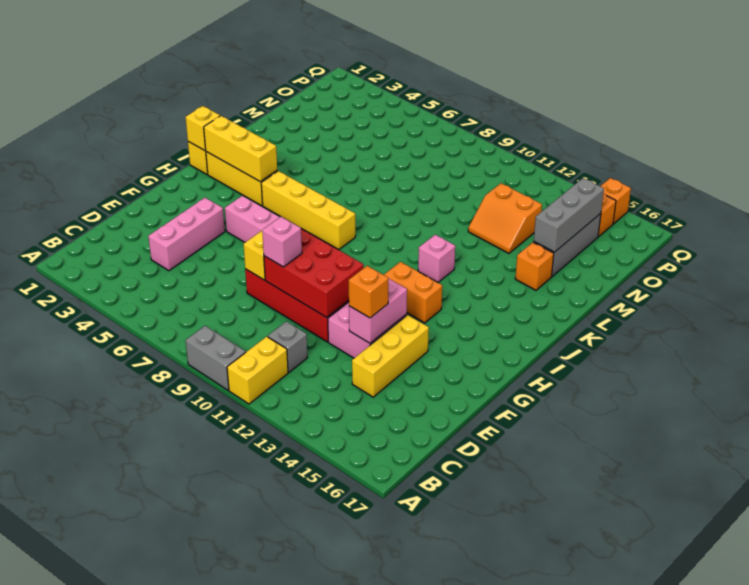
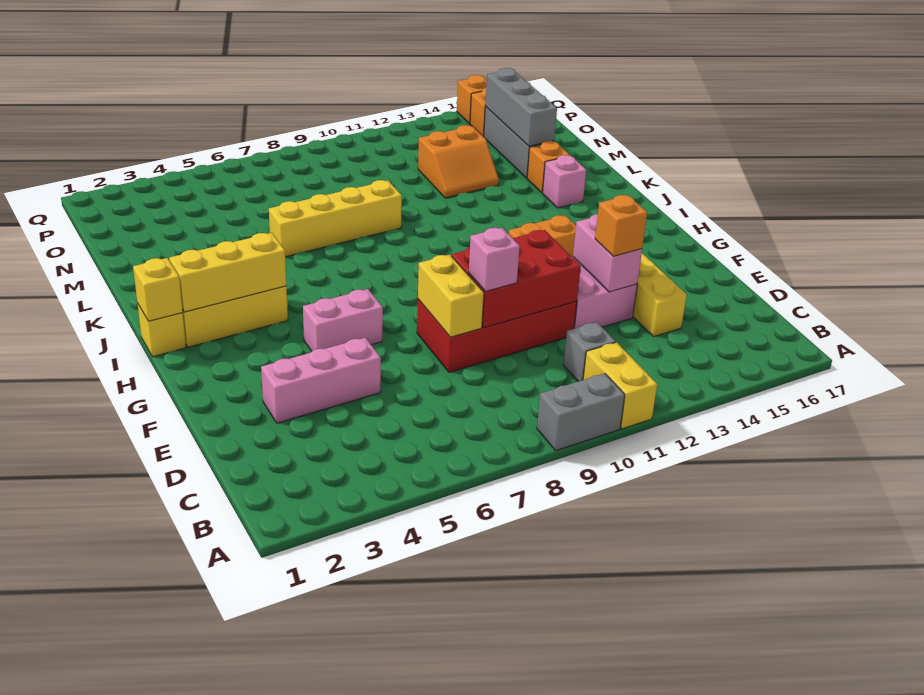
pink 1x3 brick [148,198,225,271] -> pink 1x3 brick turned to [261,338,381,423]
yellow 1x4 brick [261,171,355,250] -> yellow 1x4 brick moved to [269,180,402,257]
pink 1x1 brick [418,235,455,282] -> pink 1x1 brick moved to [543,155,586,208]

